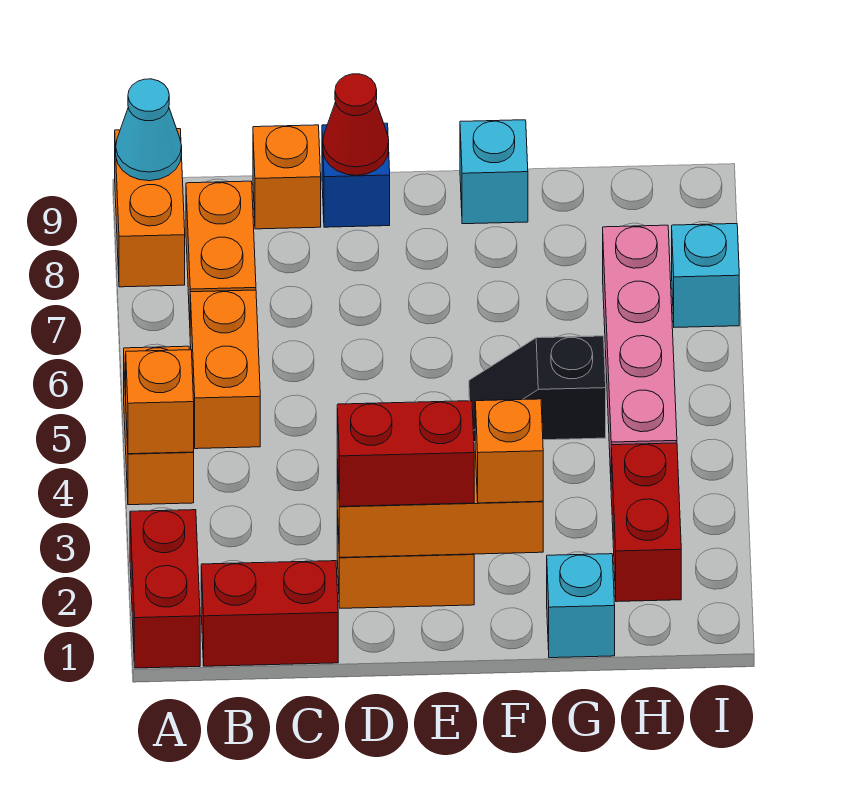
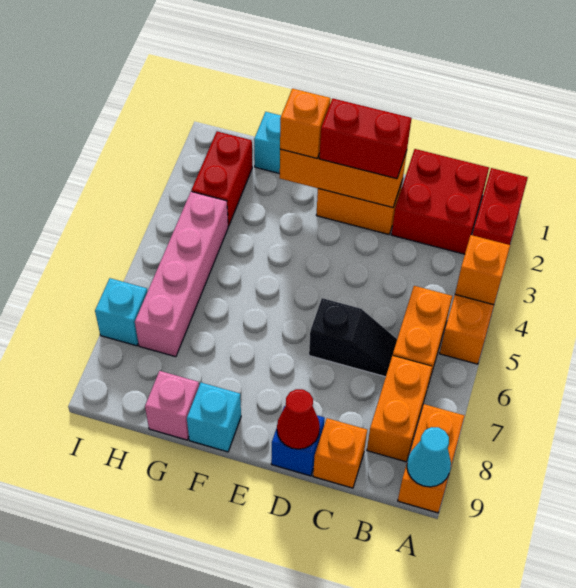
red 1x2 brick [201,561,338,666] -> red 2x2 brick [391,149,489,254]
black 1x2 slope [469,336,606,442] -> black 1x2 slope moved to [309,298,397,377]
none -> pink 1x1 brick [145,371,199,440]

